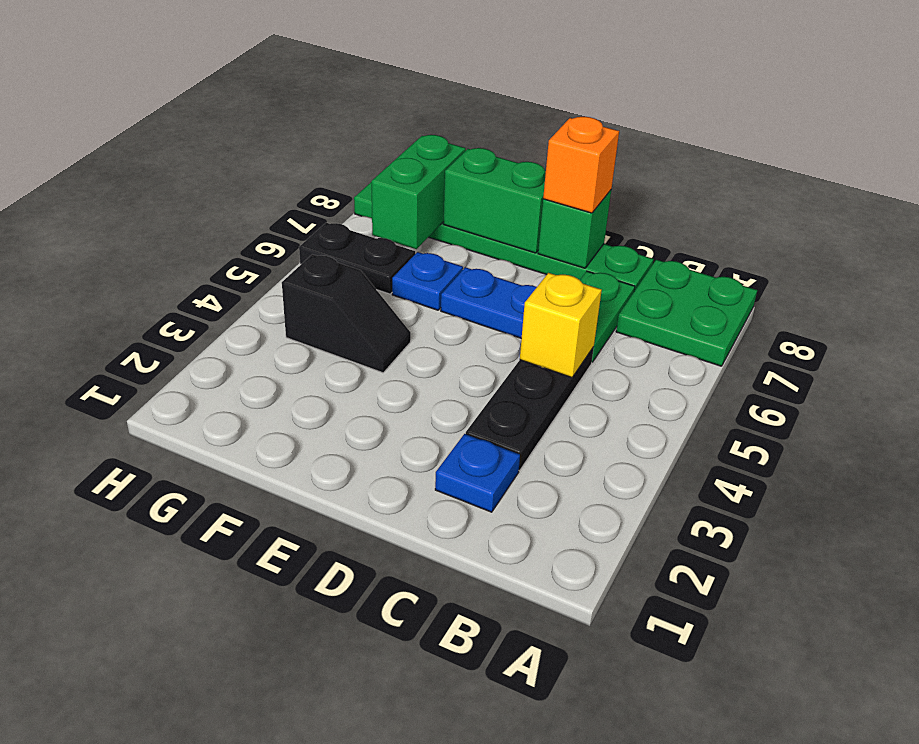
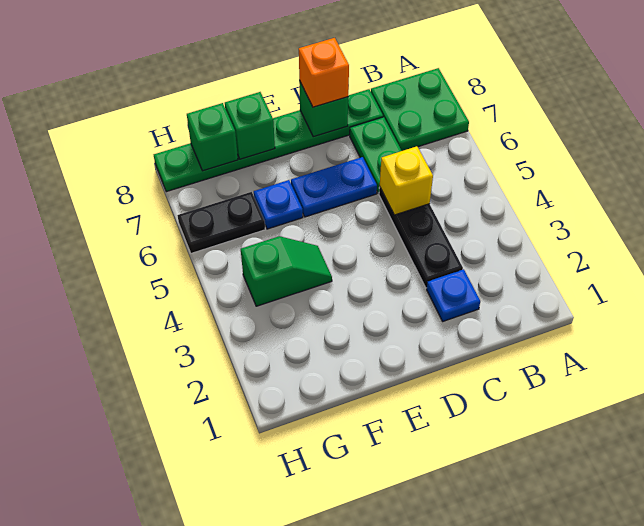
green 1x2 brick [443,148,546,253] -> green 1x1 brick [225,92,275,159]
black 1x2 slope [282,254,411,373] -> green 1x2 slope [241,236,332,306]
green 1x2 brick [372,135,466,249] -> green 1x1 brick [187,103,238,171]

